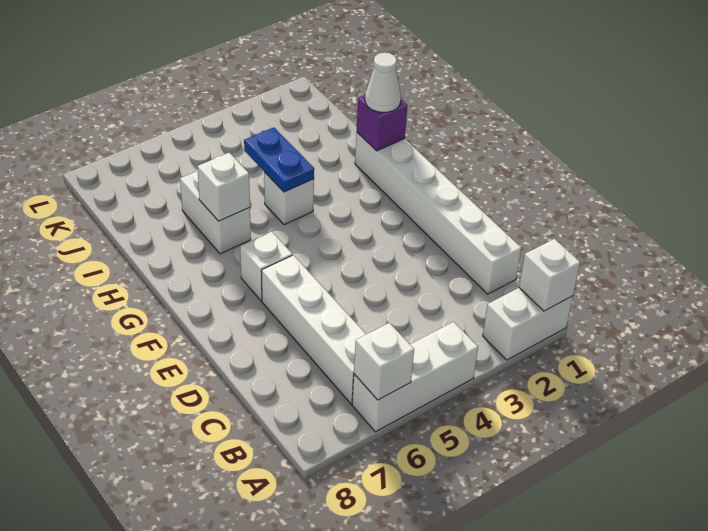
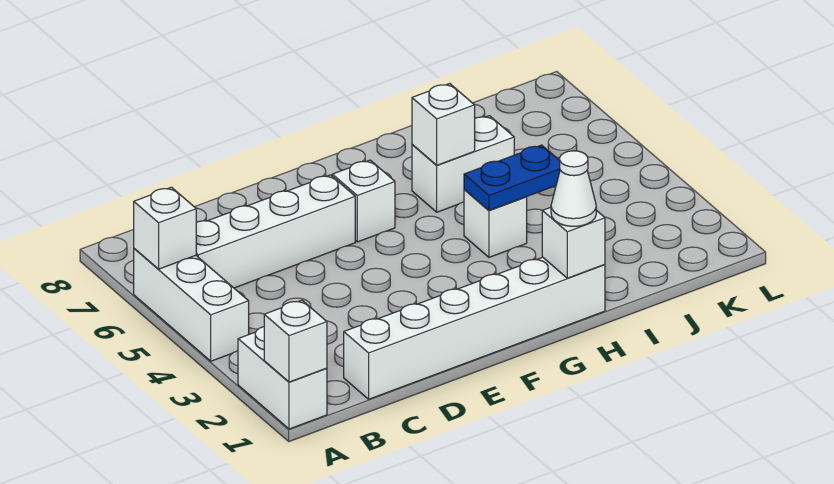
purple 1x1 brick [357,95,407,151] -> white 1x1 brick [542,207,605,278]

